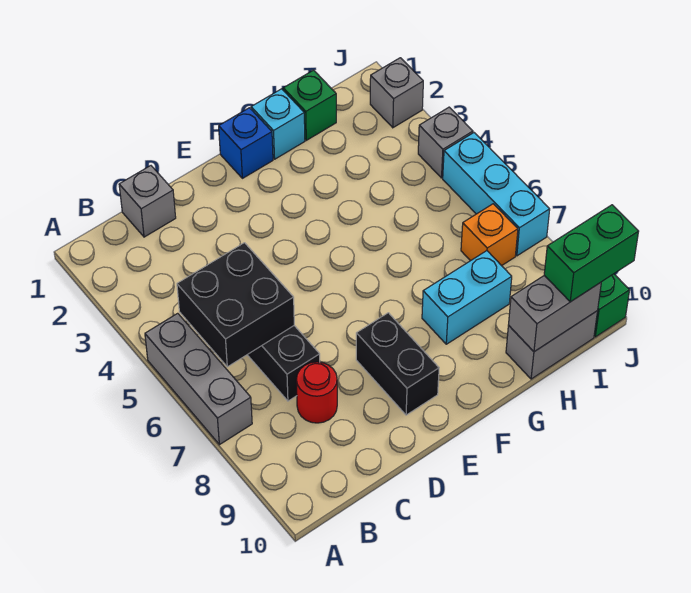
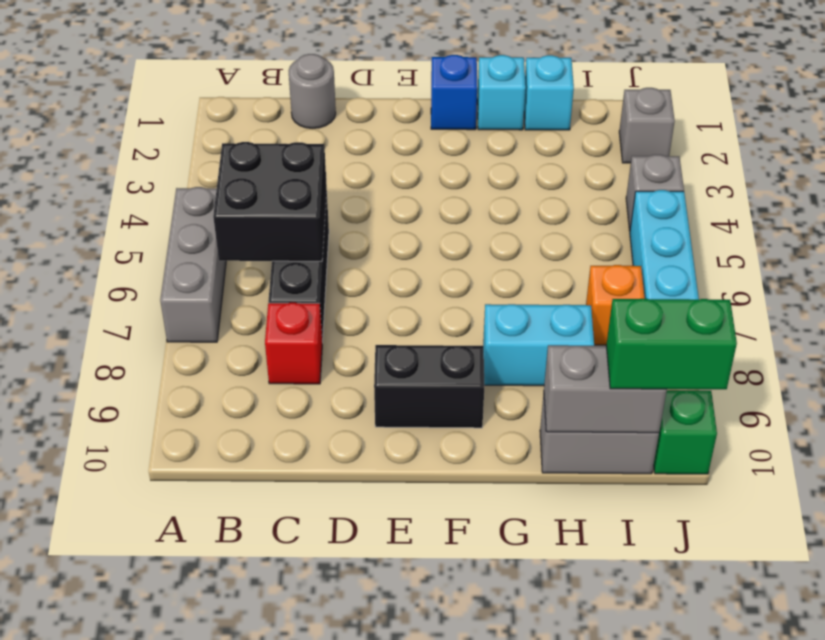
grey 1x1 brick [119,166,176,237] -> grey 1x1 round brick [289,54,336,129]
red 1x1 round brick [296,362,337,423] -> red 1x1 brick [265,303,322,384]
black 1x2 brick [356,313,439,415] -> black 1x2 brick turned to [374,345,484,428]
green 1x1 brick [283,70,336,140] -> cyan 1x1 brick [524,55,574,130]

